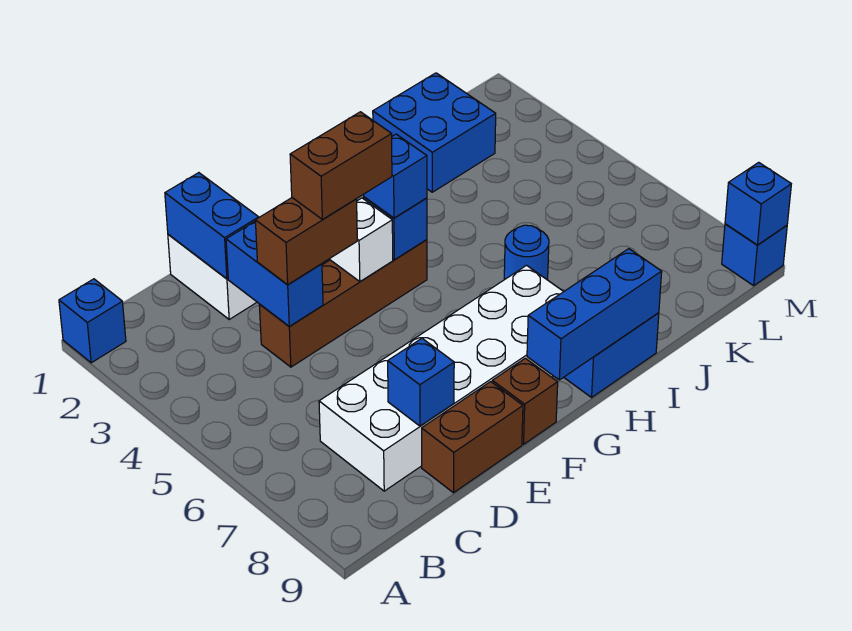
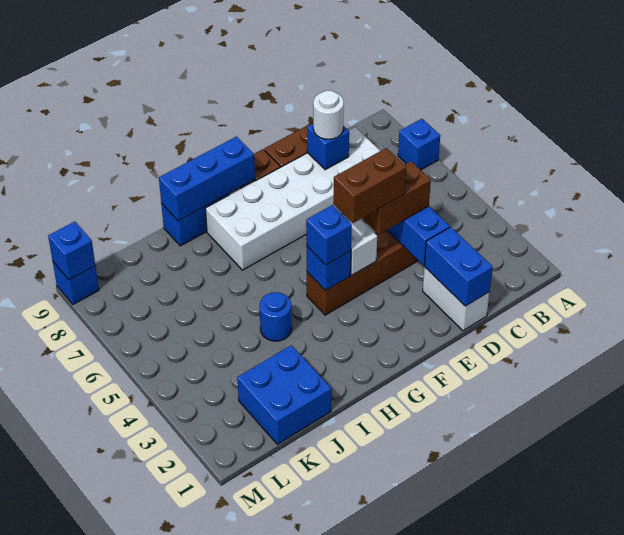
blue 1x1 brick [59,279,126,363] -> blue 1x1 brick moved to [398,119,440,170]
none -> white 1x1 round brick [313,90,344,139]
blue 1x1 round brick [504,225,549,280] -> blue 1x1 round brick moved to [260,292,292,341]

